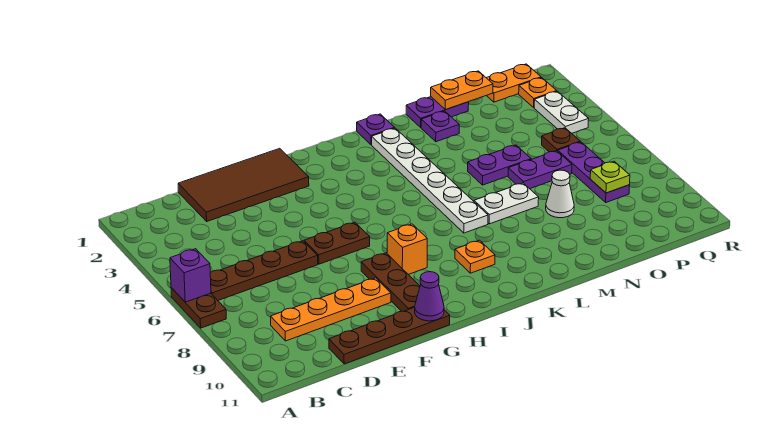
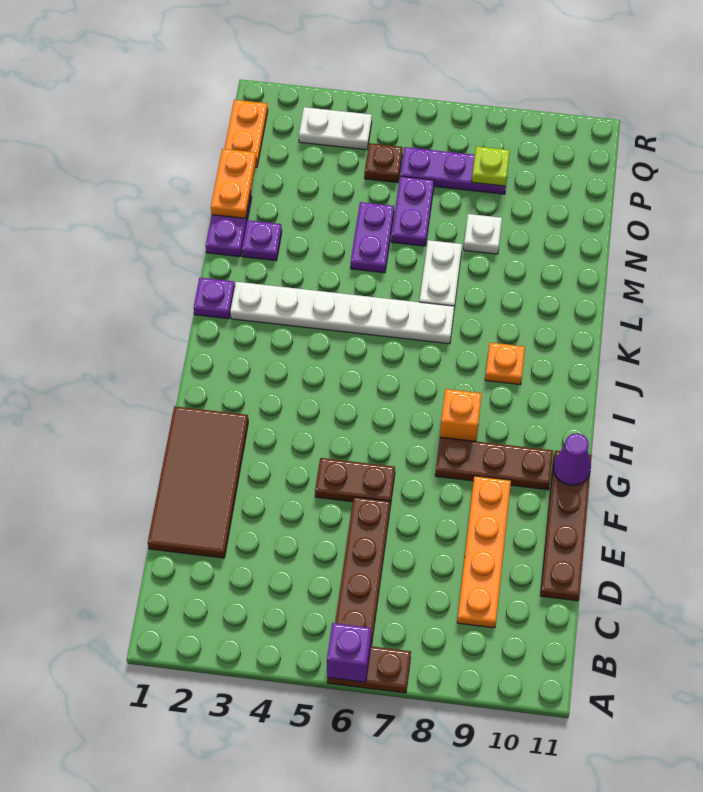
brown 1x2 plate [304,222,370,264] -> brown 1x2 plate turned to [315,458,395,504]
white 1x1 cone [546,170,574,218] -> white 1x1 plate [464,214,502,254]
orange 1x1 plate [519,78,557,107] -> none

